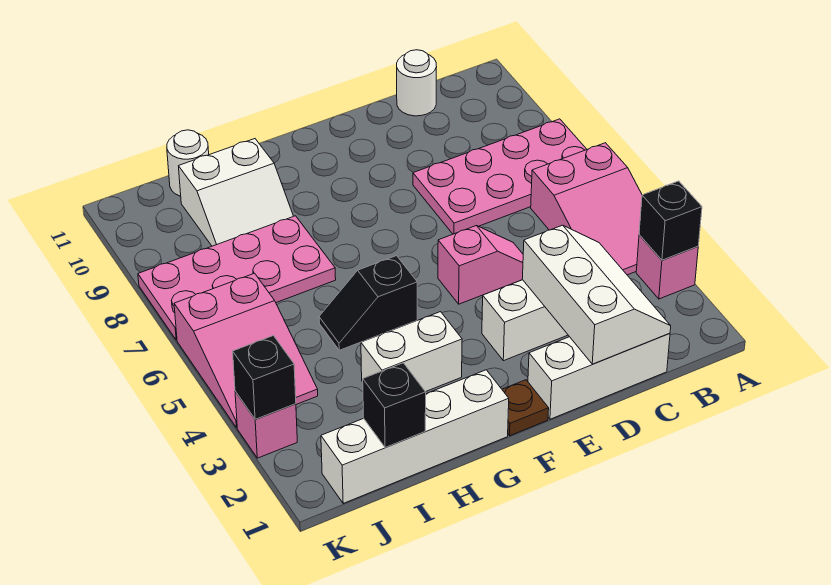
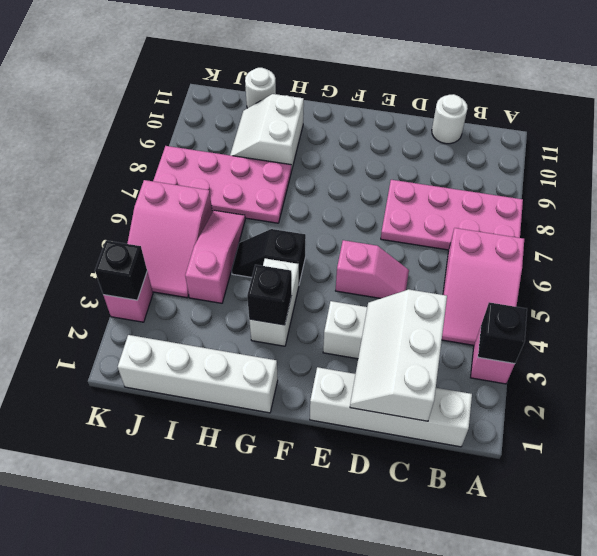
white 1x3 brick [528,333,670,419] -> white 1x4 brick [310,367,472,447]
white 2x3 slope [522,225,671,364] -> white 2x3 slope turned to [350,290,447,421]
brown 1x1 plate [502,380,549,436] -> none
white 1x2 brick [361,312,462,392] -> white 1x2 brick turned to [249,258,299,346]
white 2x2 slope [179,139,293,246] -> white 2x2 slope turned to [230,94,304,171]
black 1x1 brick [363,363,426,447] -> black 1x1 brick moved to [247,265,292,325]
none -> pink 1x3 slope [185,210,245,303]

